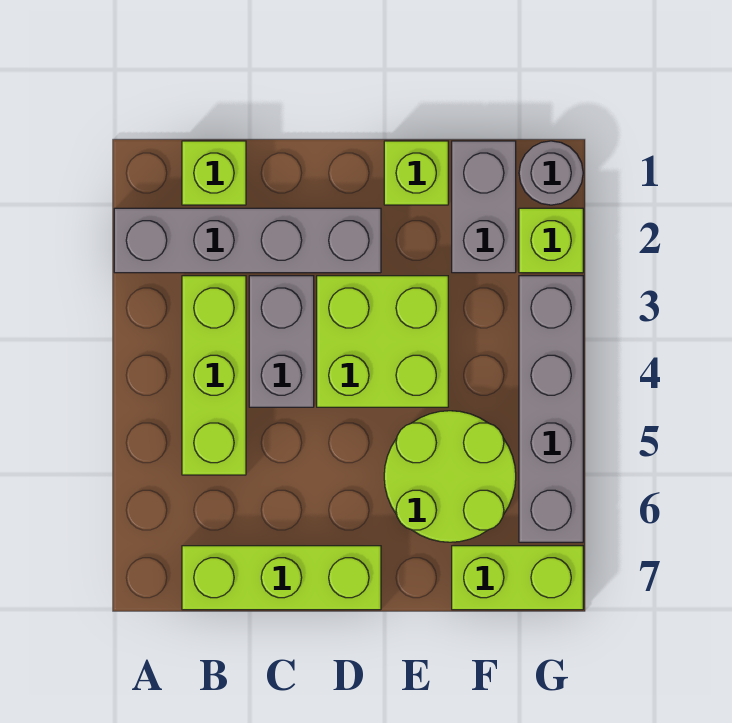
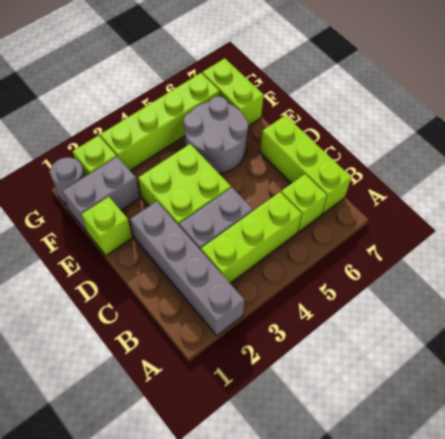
lime 1x1 brick [182,141,246,205] -> lime 1x1 brick moved to [281,174,327,232]
lime 2x2 round brick [384,411,516,542] -> grey 2x2 round brick [183,97,248,173]
grey 1x4 brick [519,276,583,542] -> lime 1x4 brick [100,73,220,171]

